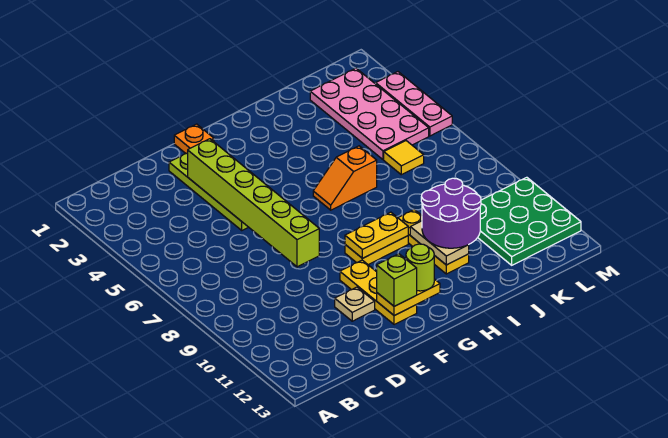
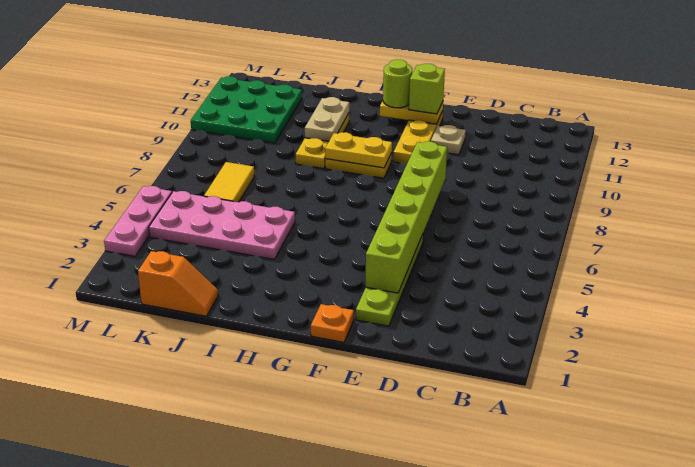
orange 1x2 slope [313,146,377,210] -> orange 1x2 slope moved to [138,251,218,316]
purple 2x2 round brick [421,178,481,248] -> none
pink 2x4 plate [310,68,429,159] -> pink 2x4 plate turned to [149,191,295,259]
yellow 1x1 tile [384,141,424,175] -> yellow 1x2 tile [204,162,254,202]

